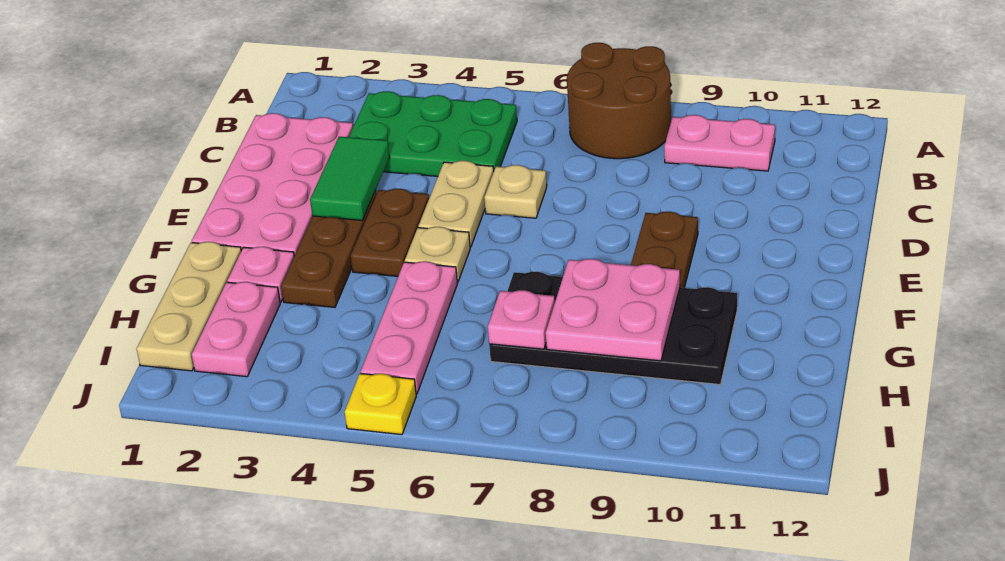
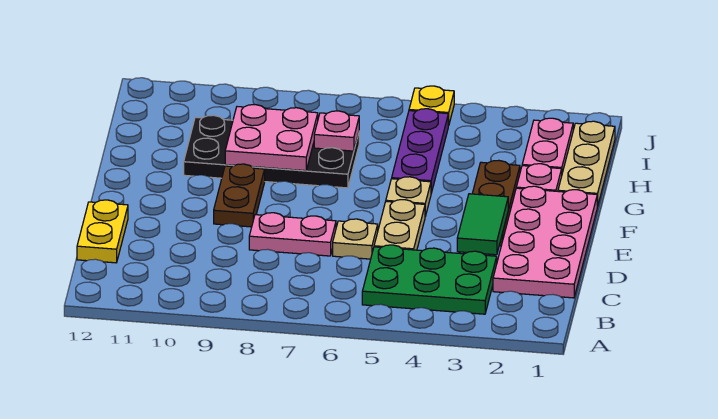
brown 2x2 round brick [567,43,671,159] -> none
pink 1x2 plate [664,115,775,171] -> pink 1x2 plate moved to [249,213,336,256]
none -> yellow 1x2 plate [77,200,128,263]
brown 1x2 plate [351,189,429,276] -> none
pink 1x3 plate [361,261,458,394] -> purple 1x3 plate [392,109,448,193]

